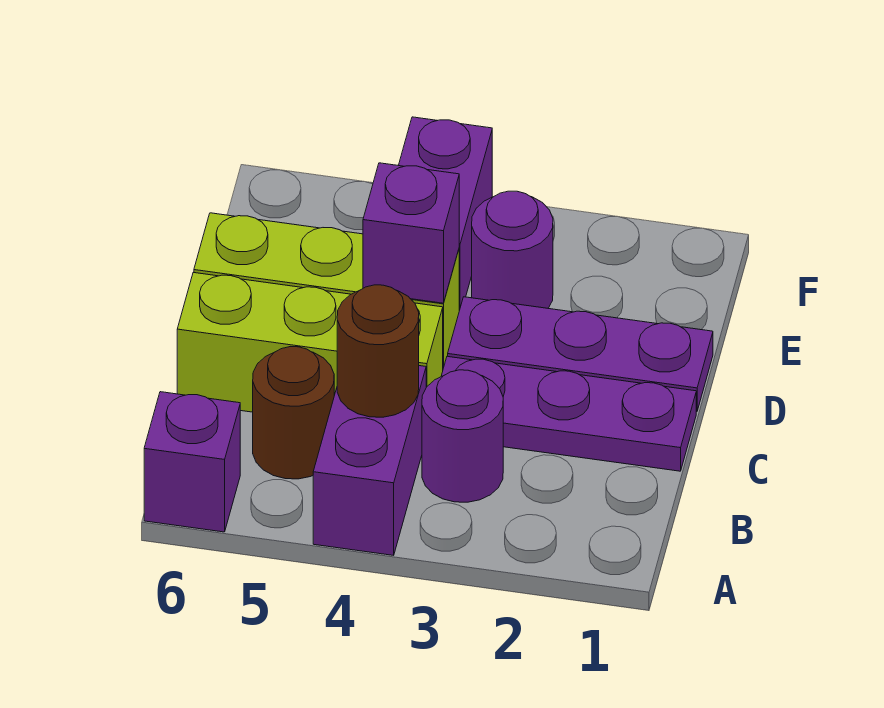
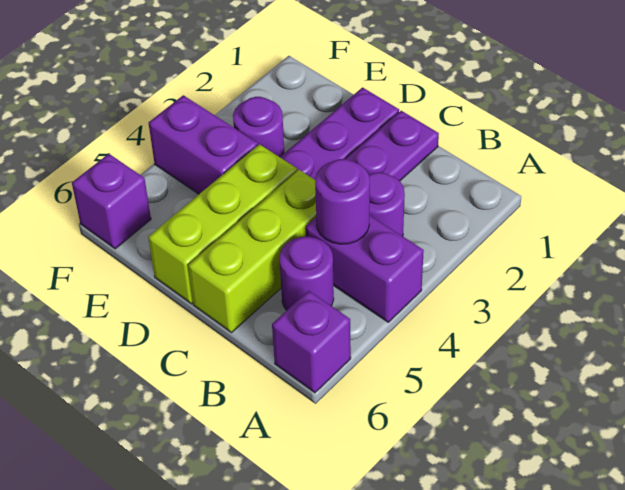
brown 1x1 round brick [337,285,419,417] -> purple 1x1 round brick [315,159,370,244]
brown 1x1 round brick [253,347,334,479] -> purple 1x1 round brick [279,237,334,310]
purple 1x1 brick [363,163,459,303] -> purple 1x1 brick moved to [72,154,151,249]

